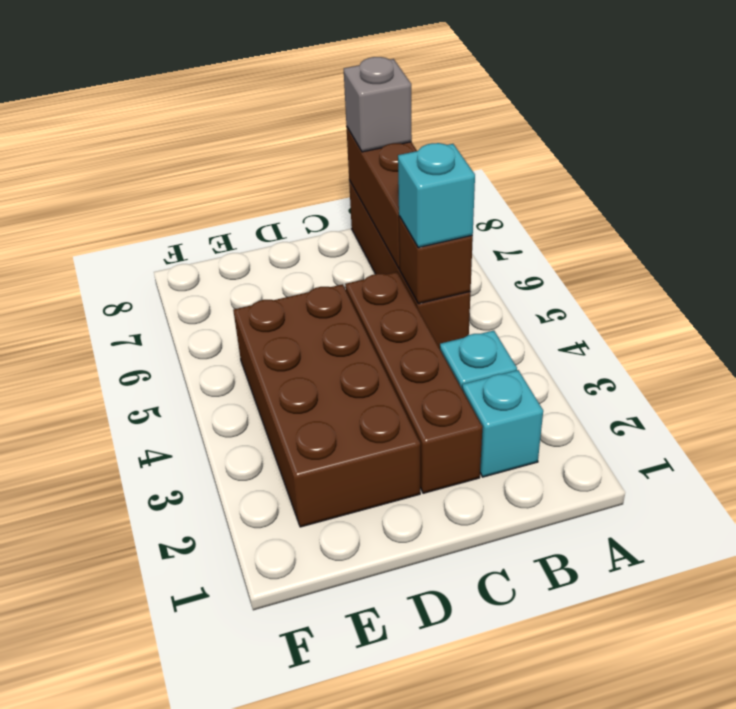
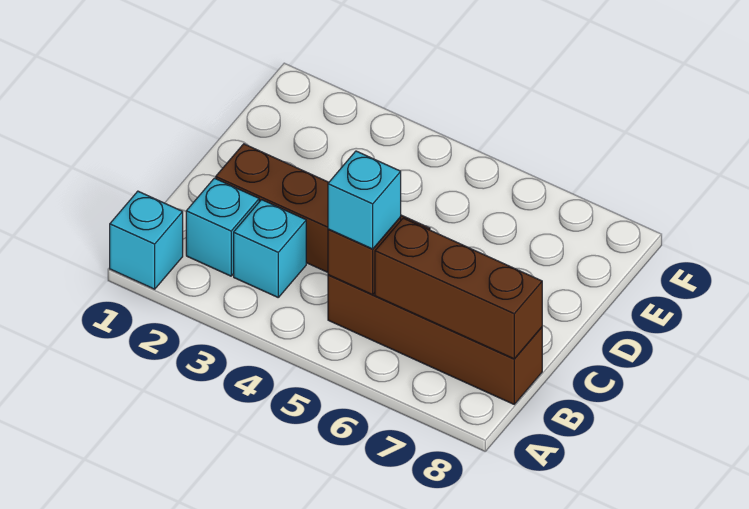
none -> cyan 1x1 brick [110,191,183,289]
grey 1x1 brick [344,57,412,152] -> none
brown 2x4 brick [233,284,420,527] -> none

